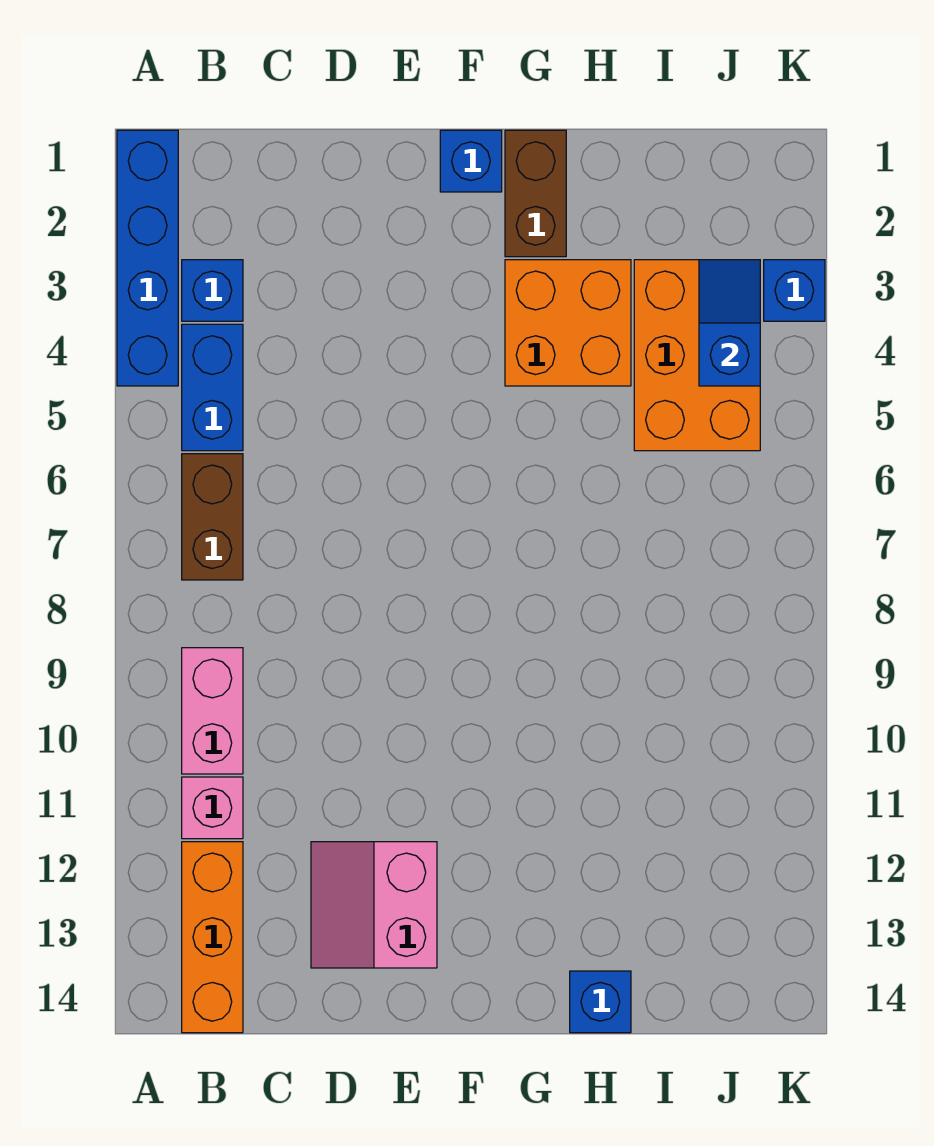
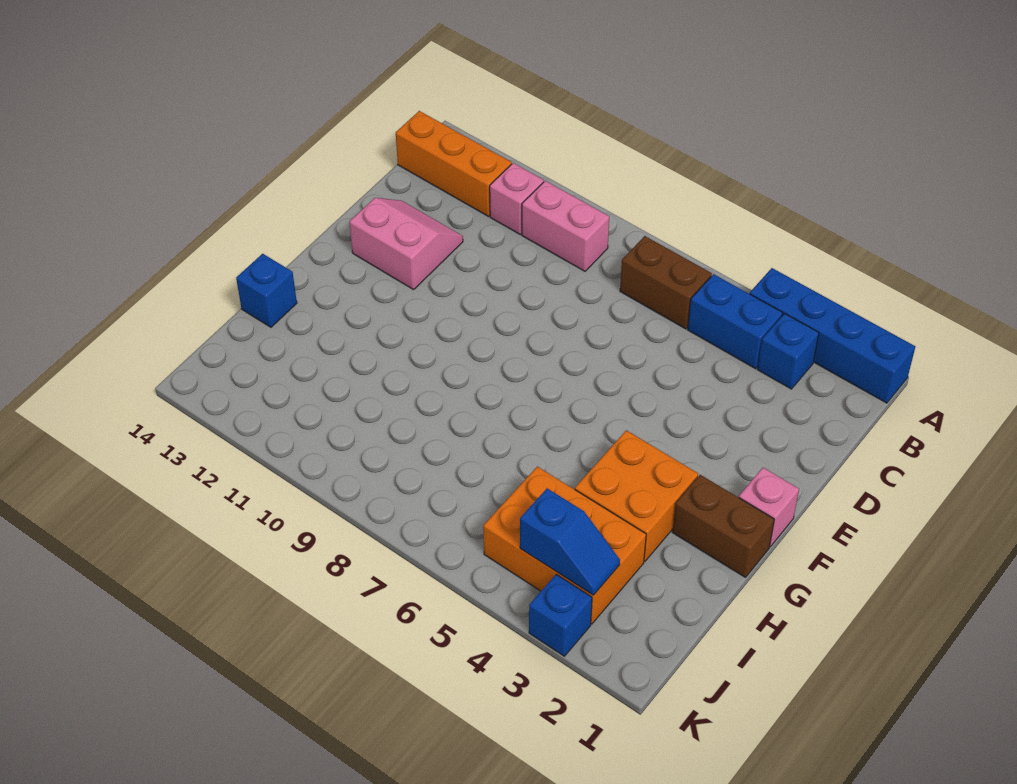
blue 1x1 brick [440,130,502,192] -> pink 1x1 brick [739,468,799,547]

